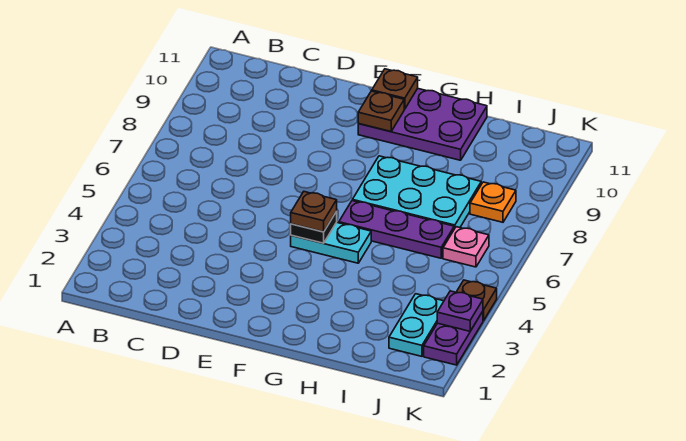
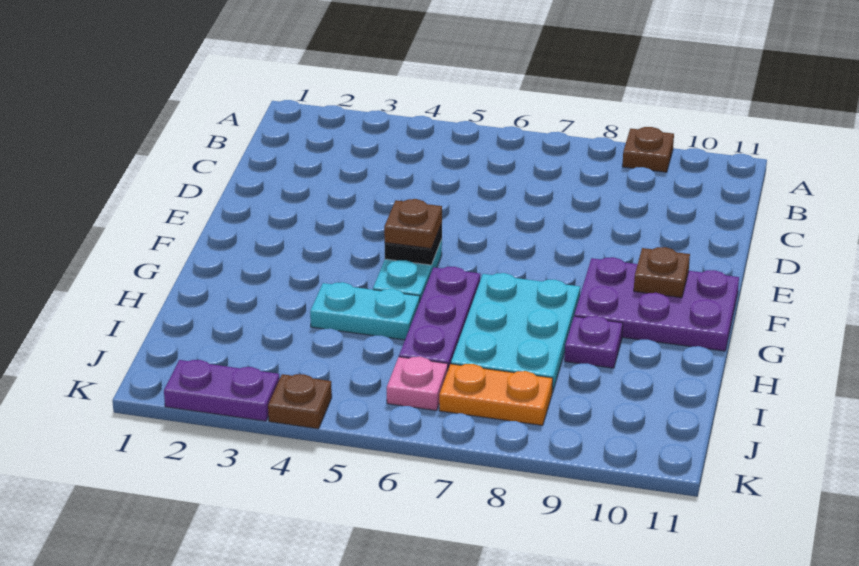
purple 2x3 plate [358,88,487,160] -> purple 2x3 plate turned to [574,257,739,351]
brown 1x1 plate [372,69,418,109] -> brown 1x1 plate moved to [622,127,674,172]
cyan 1x2 plate [389,294,444,356] -> cyan 1x2 plate moved to [310,282,420,340]
orange 1x1 plate [470,182,516,222] -> orange 1x2 plate [439,364,553,425]
purple 1x1 plate [437,291,483,331] -> purple 1x1 plate moved to [565,316,623,368]

